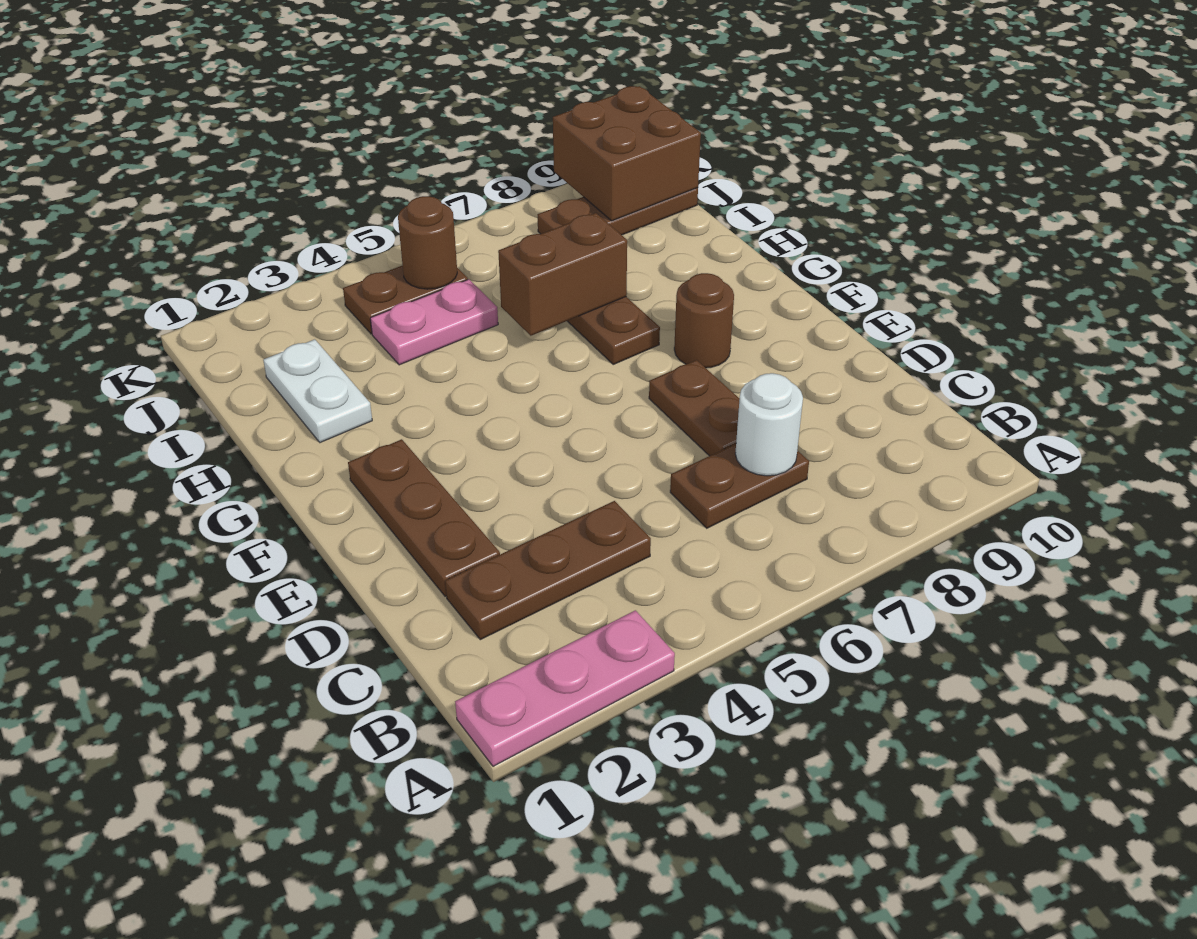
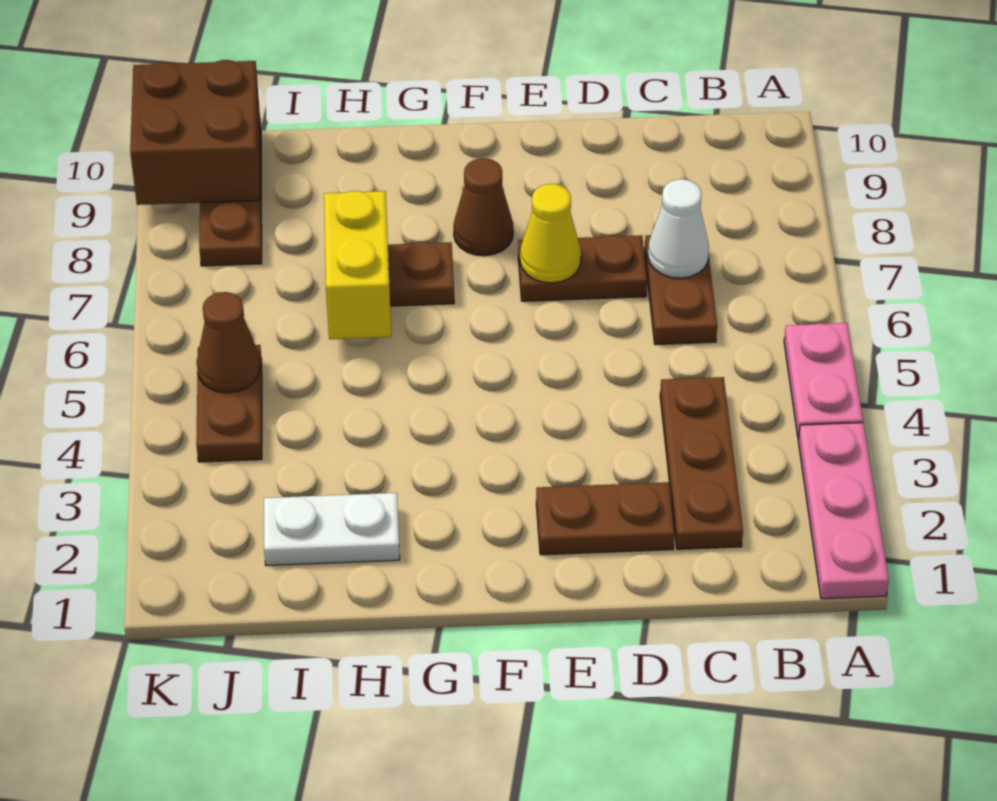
white 1x1 round brick [735,373,803,476] -> white 1x1 cone [648,179,709,278]
brown 1x3 plate [348,439,500,596] -> brown 1x2 plate [536,482,674,555]
none -> yellow 1x1 cone [520,184,581,283]
brown 1x1 round brick [674,273,734,368] -> brown 1x1 cone [453,158,513,256]
brown 1x2 brick [498,213,627,336] -> yellow 1x2 brick [324,191,391,339]
pink 1x2 plate [370,279,498,365] -> pink 1x2 plate moved to [784,323,863,439]
brown 1x1 round brick [398,196,457,289] -> brown 1x1 cone [197,292,260,393]

